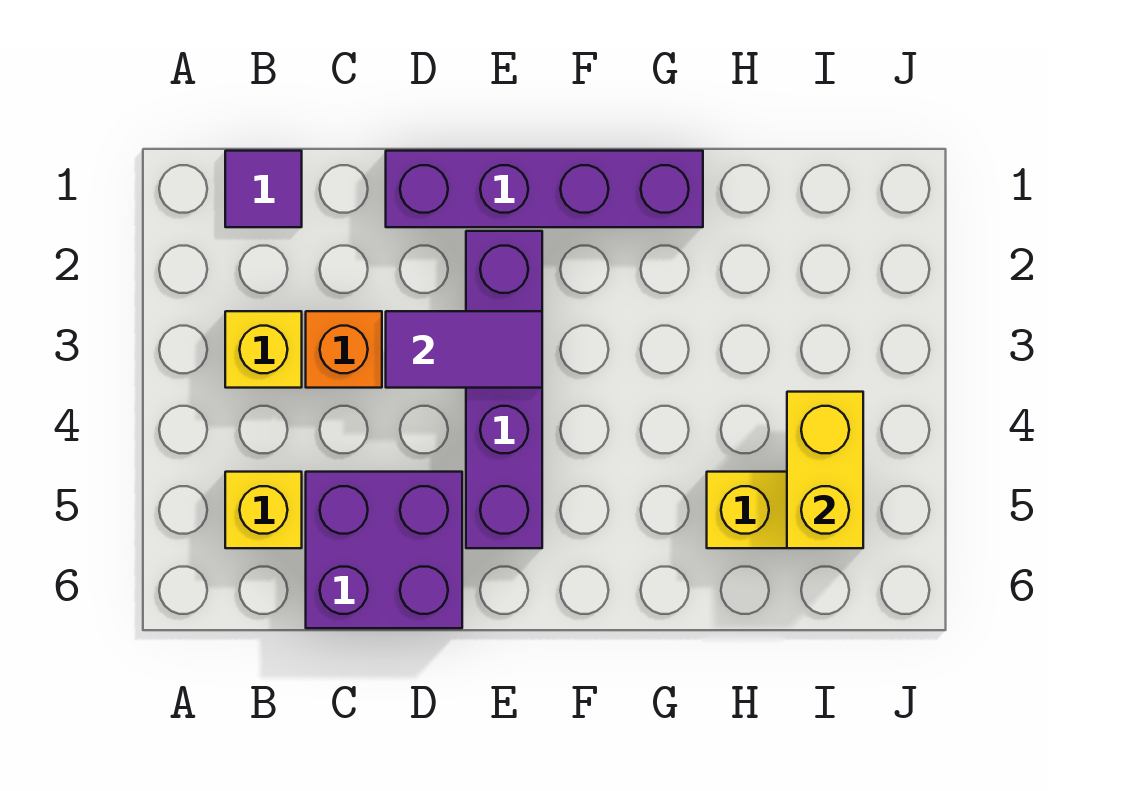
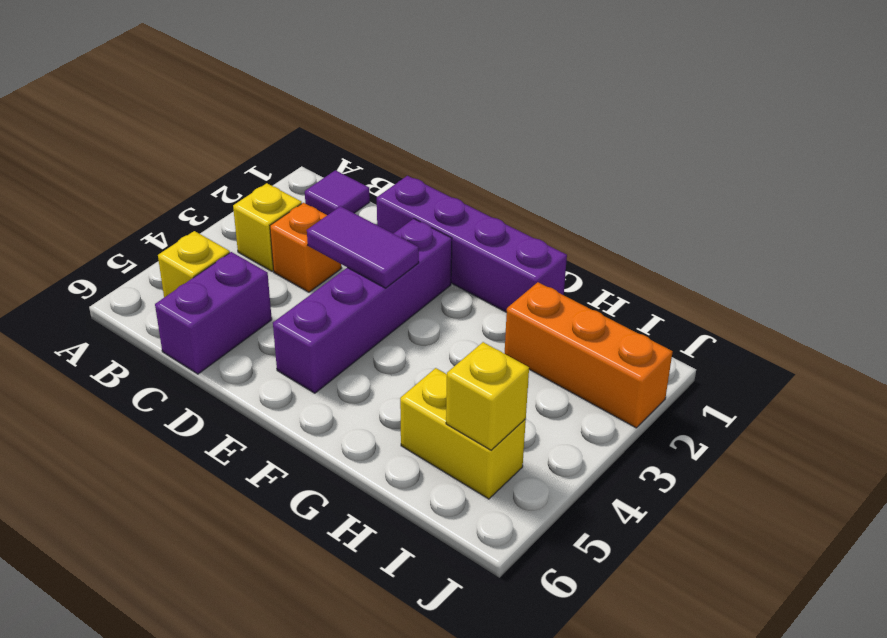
purple 2x2 brick [306,472,462,628] -> purple 1x2 brick [155,252,272,374]
none -> orange 1x3 brick [505,282,673,428]
yellow 1x2 brick [787,392,863,548] -> yellow 1x1 brick [446,342,529,450]

